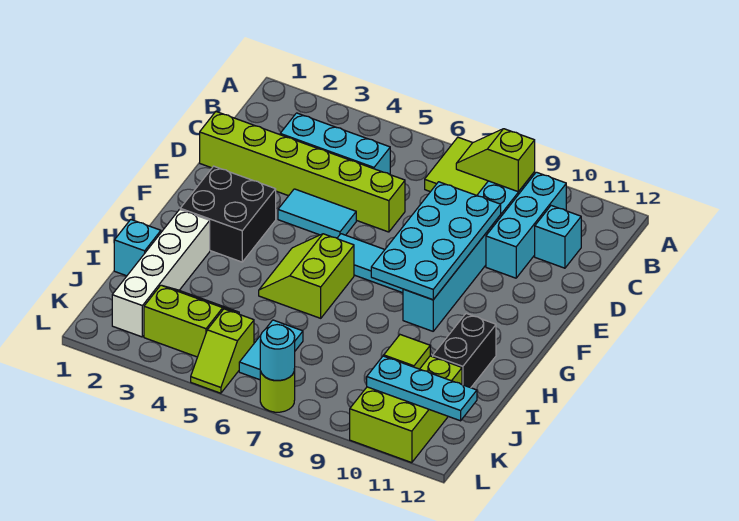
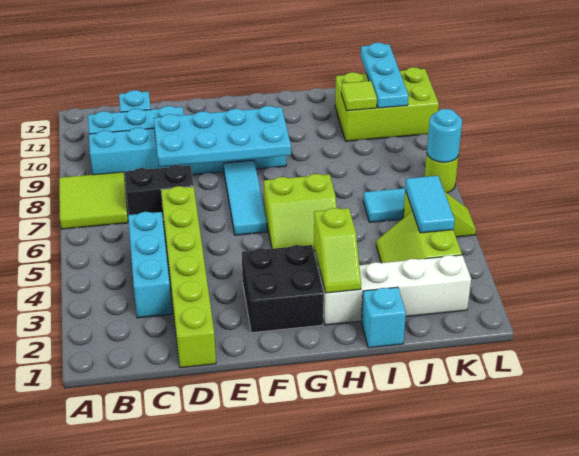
lime 1x2 slope [456,129,535,192] -> lime 1x2 slope moved to [314,208,361,293]
cyan 1x2 tile [278,189,356,238] -> cyan 1x2 tile moved to [405,176,455,233]
black 1x2 brick [433,314,496,388] -> black 1x2 brick moved to [125,165,194,220]

